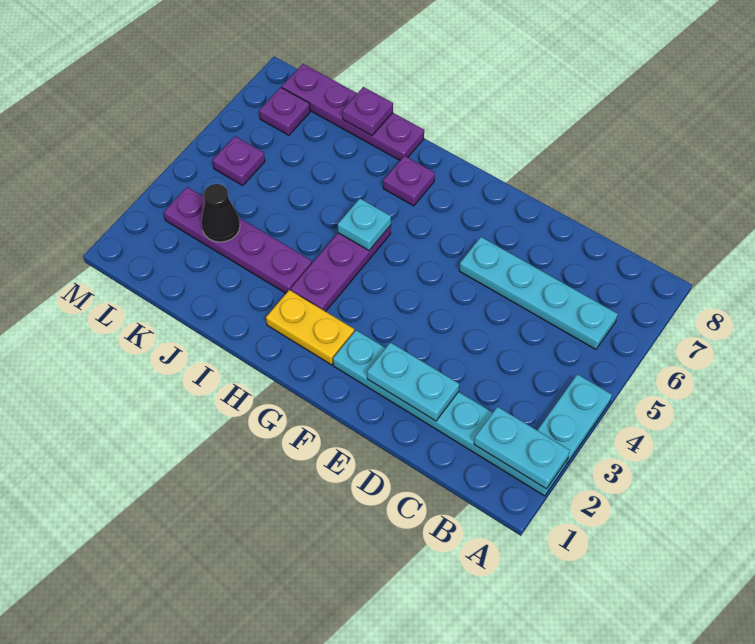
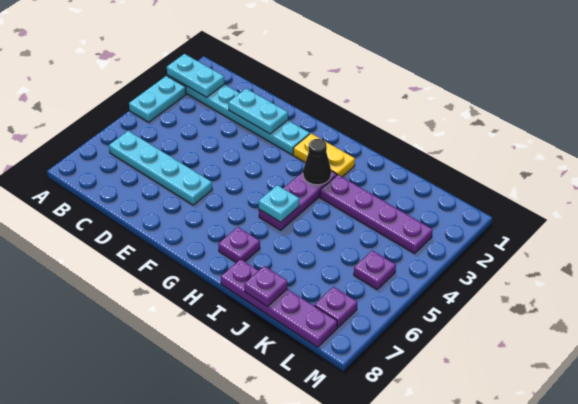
black 1x1 cone [201,184,240,242] -> black 1x1 cone moved to [303,139,331,185]

